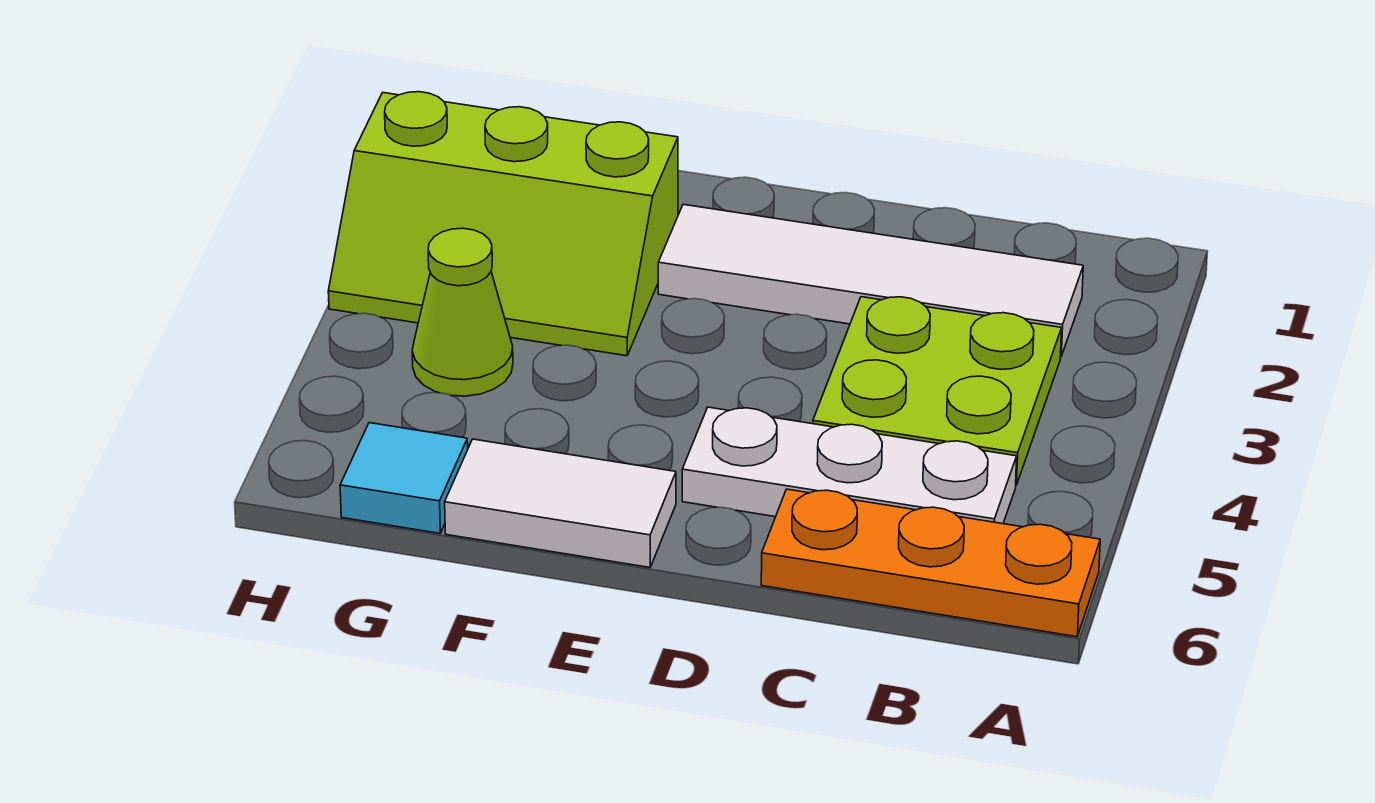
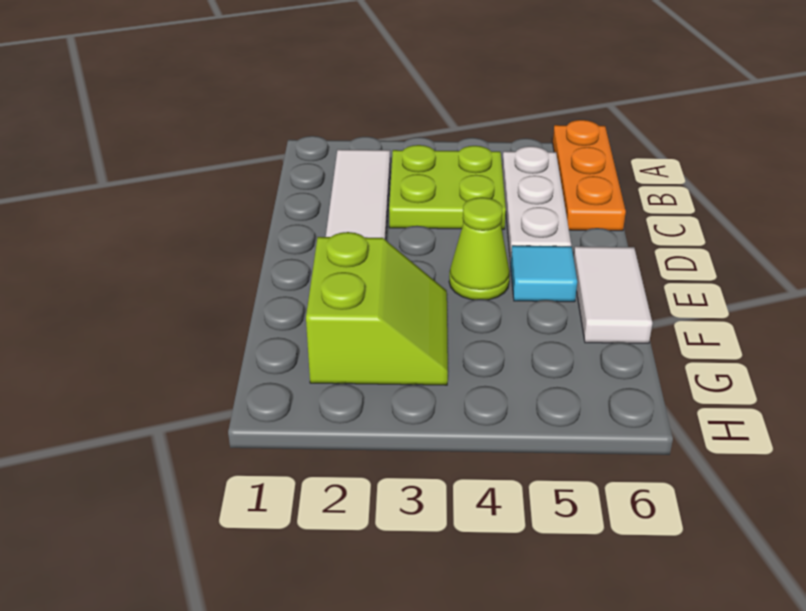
lime 2x3 slope [328,92,678,356] -> lime 2x2 slope [306,232,448,385]
lime 1x1 cone [412,228,513,396] -> lime 1x1 cone moved to [449,197,510,300]
cyan 1x1 tile [340,423,468,533] -> cyan 1x1 tile moved to [511,246,577,302]

